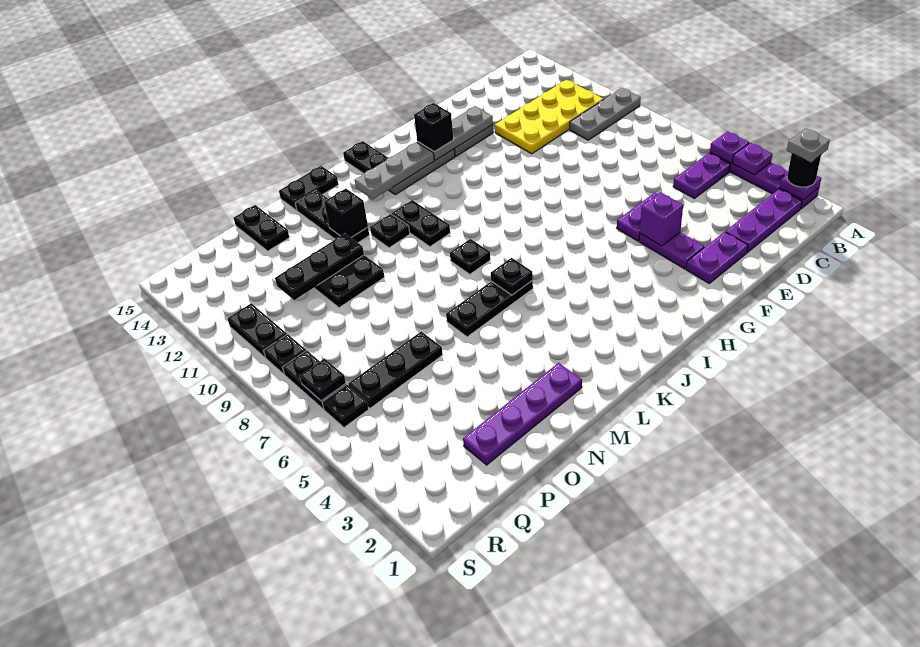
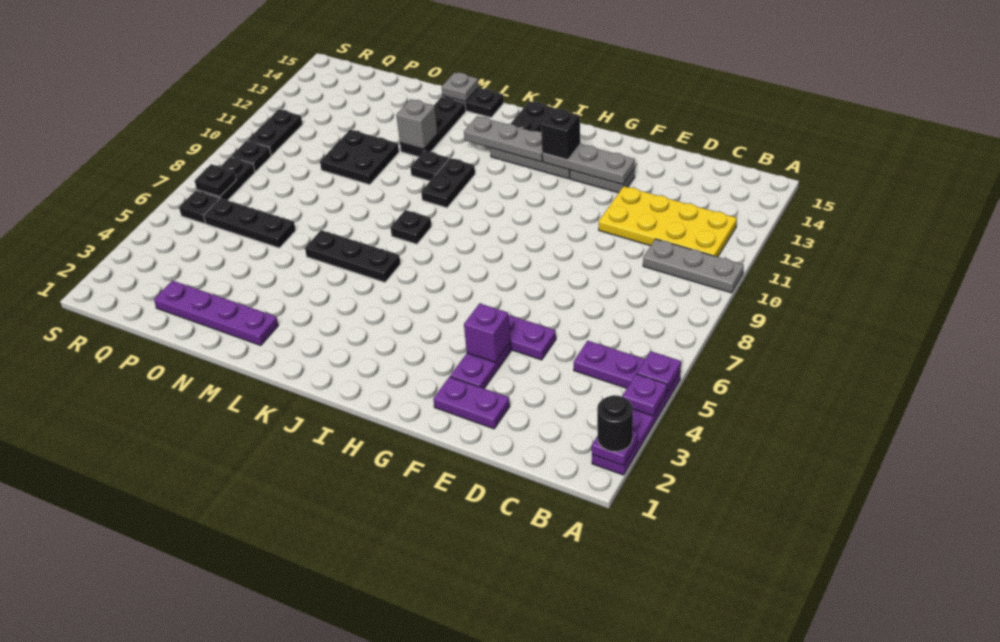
grey 1x1 plate [787,129,830,162] -> grey 1x1 plate moved to [442,72,478,102]
purple 1x3 plate [725,189,802,253] -> none
black 1x1 plate [491,258,533,295] -> none
black 1x1 brick [324,189,368,238] -> grey 1x1 brick [396,99,437,149]
black 1x3 plate [275,234,364,300] -> none
black 1x2 plate [234,205,289,251] -> none

